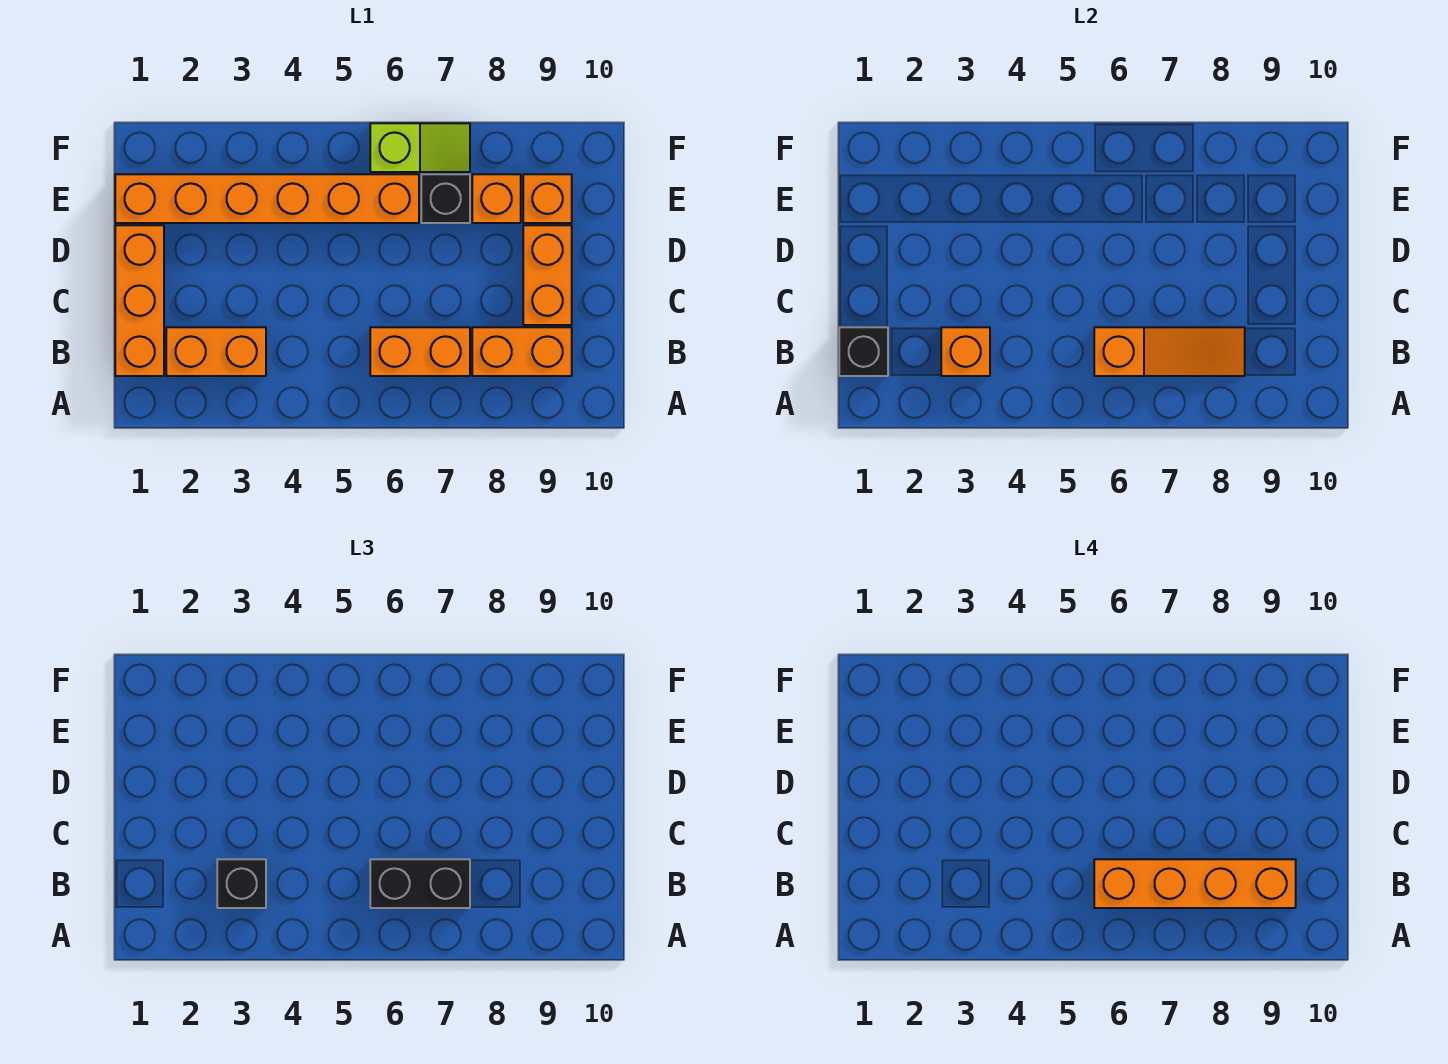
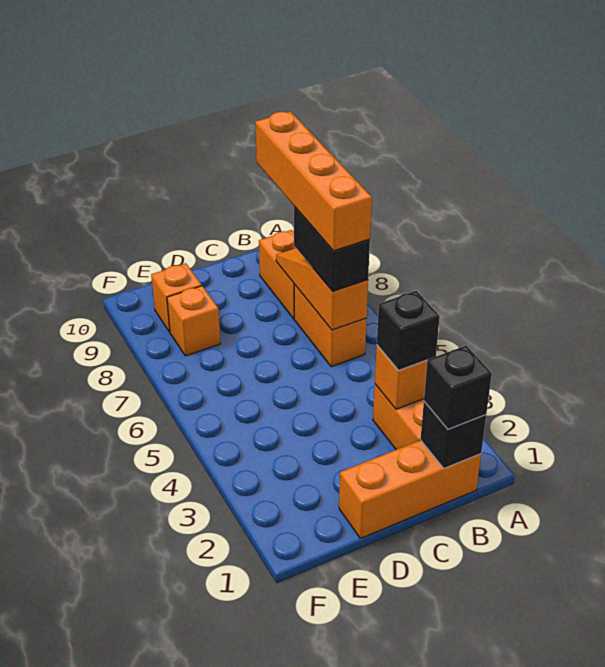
orange 1x2 brick [523,225,572,325] -> none
orange 1x6 brick [115,174,419,223] -> none
black 1x1 brick [421,174,470,223] -> black 1x1 brick moved to [424,345,492,429]
lime 1x2 slope [370,123,470,172] -> none

